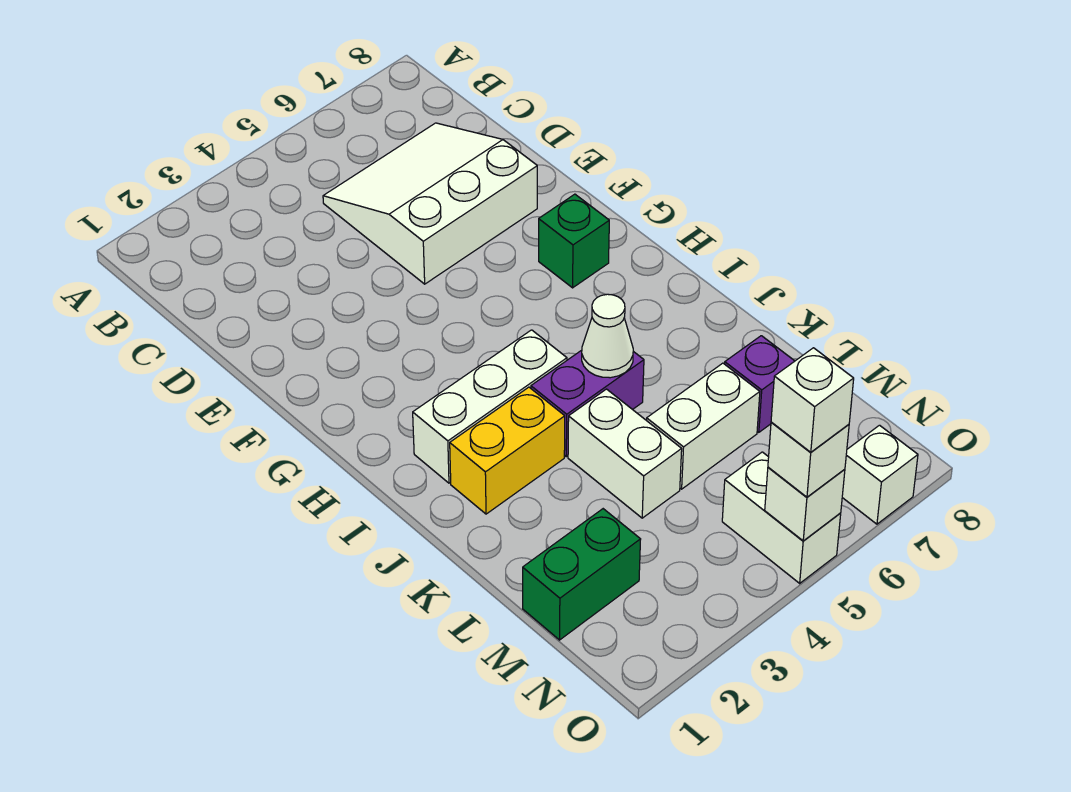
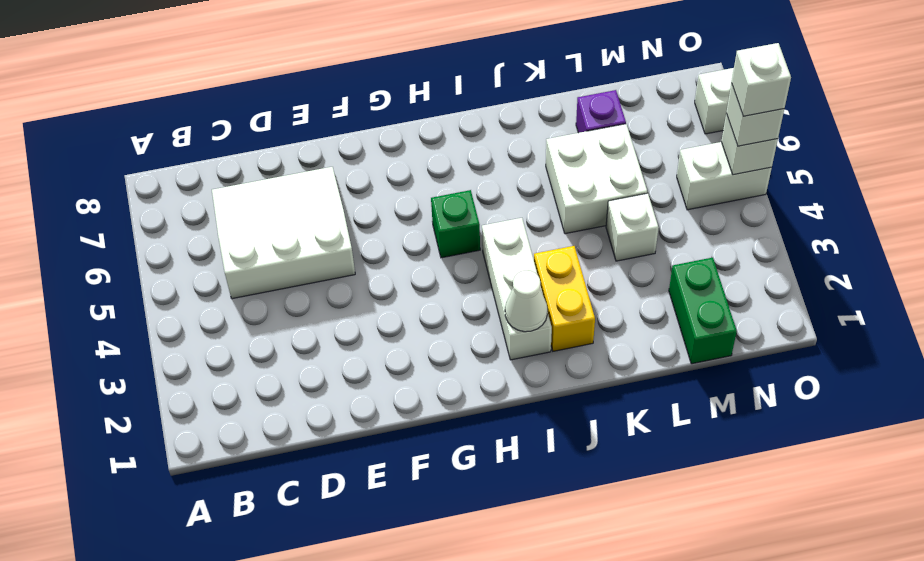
white 3x3 slope [323,123,537,284] -> white 3x3 slope turned to [212,167,355,299]
green 1x1 brick [539,194,609,288] -> green 1x1 brick moved to [431,190,480,258]
purple 1x2 brick [531,350,644,457] -> none
white 1x1 cone [582,294,633,378] -> white 1x1 cone moved to [505,270,547,332]
white 1x2 brick [568,389,682,518] -> white 1x1 brick [606,193,659,261]
white 1x2 brick [647,363,760,489] -> white 2x2 brick [546,124,647,234]

